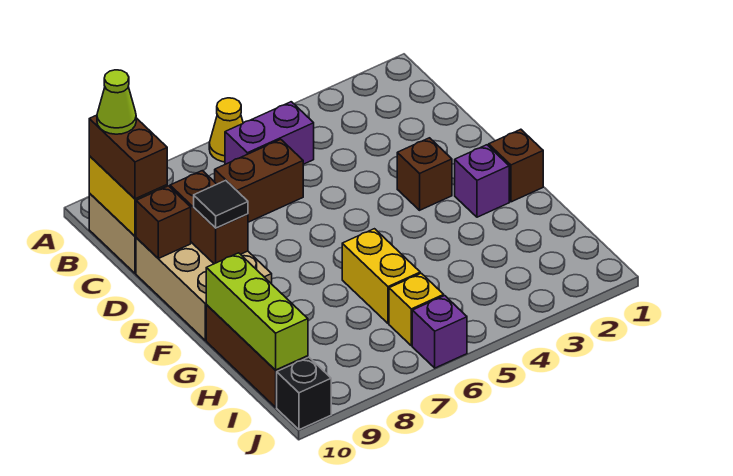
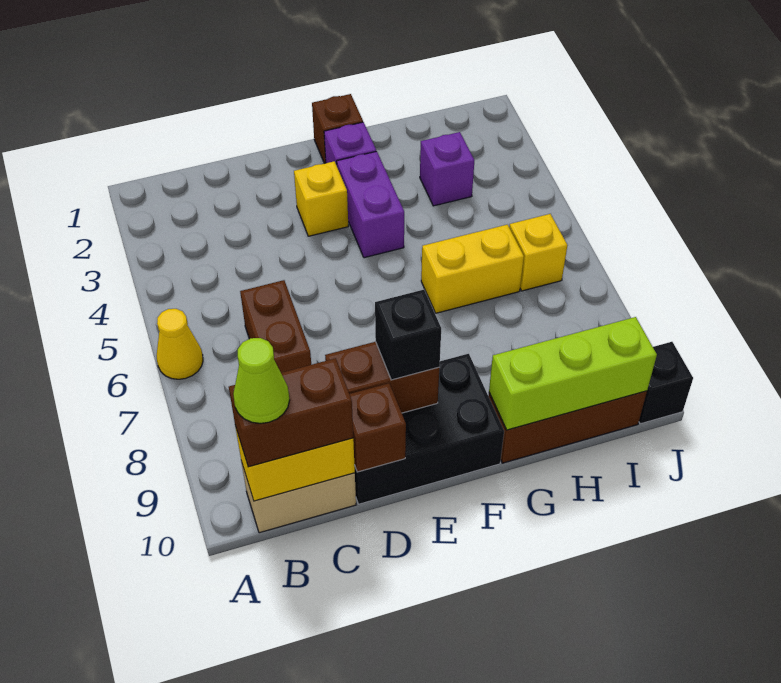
purple 1x2 brick [225,102,314,164] -> purple 1x2 brick moved to [337,151,404,258]
tan 2x3 brick [136,238,272,340] -> black 2x3 brick [354,354,504,504]
brown 1x1 brick [397,138,452,210] -> yellow 1x1 brick [294,161,348,236]
black 1x1 tile [194,180,248,228] -> black 1x1 brick [375,290,441,380]
purple 1x1 brick [412,296,467,368] -> purple 1x1 brick moved to [420,132,474,206]

